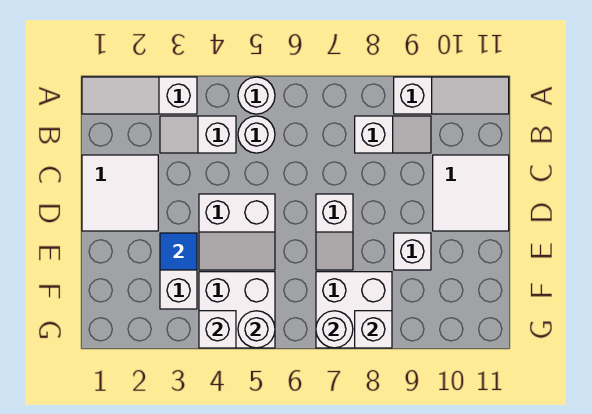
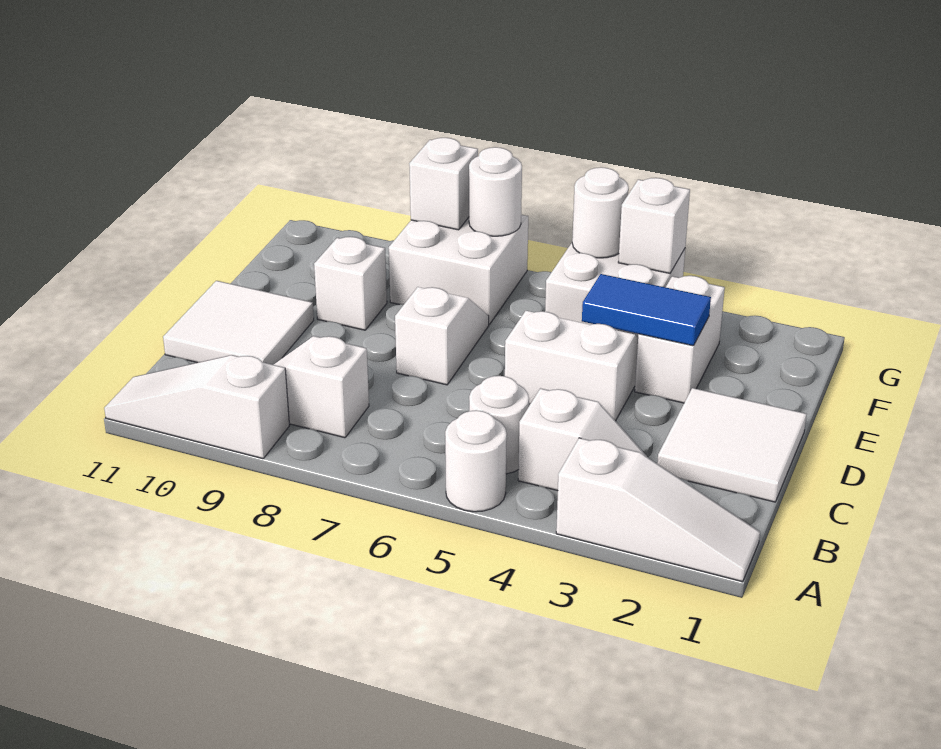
blue 1x1 tile [160,233,197,270] -> blue 1x2 tile [582,274,711,346]

